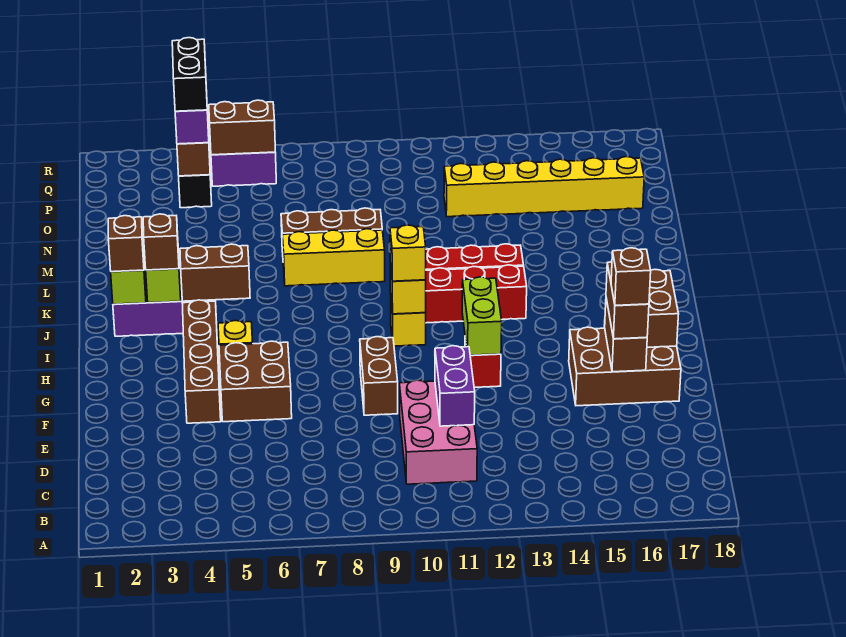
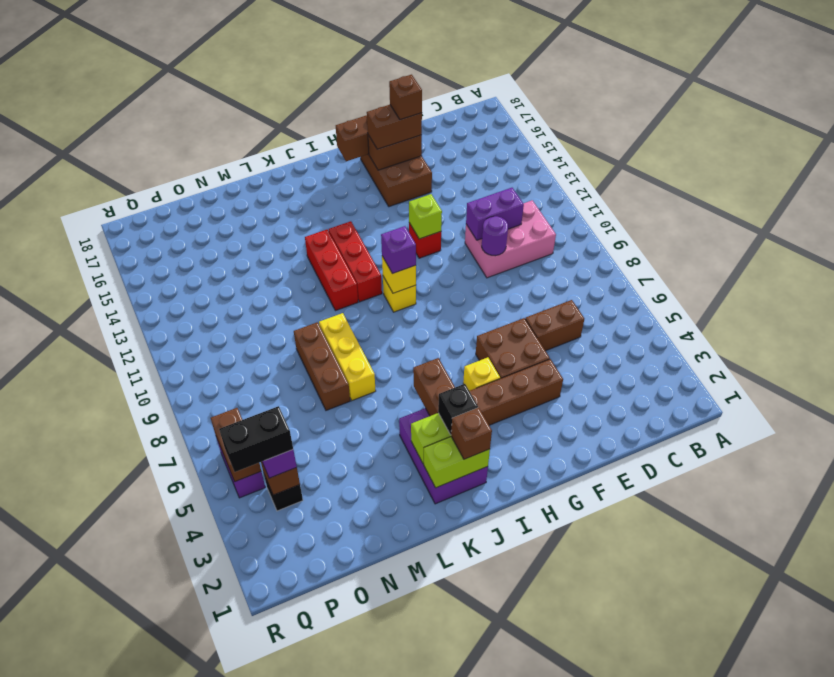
none -> purple 1x1 round brick [482,216,508,256]
brown 1x2 brick [360,337,398,415] -> brown 1x2 brick moved to [525,300,584,351]
lime 1x2 brick [462,277,502,355] -> lime 1x1 brick [409,194,442,239]
yellow 1x1 brick [390,225,426,281] -> purple 1x1 brick [381,226,416,274]
brown 1x1 brick [143,214,179,270] -> black 1x1 brick [438,384,478,435]
yellow 1x6 brick [444,157,644,217] -> none

